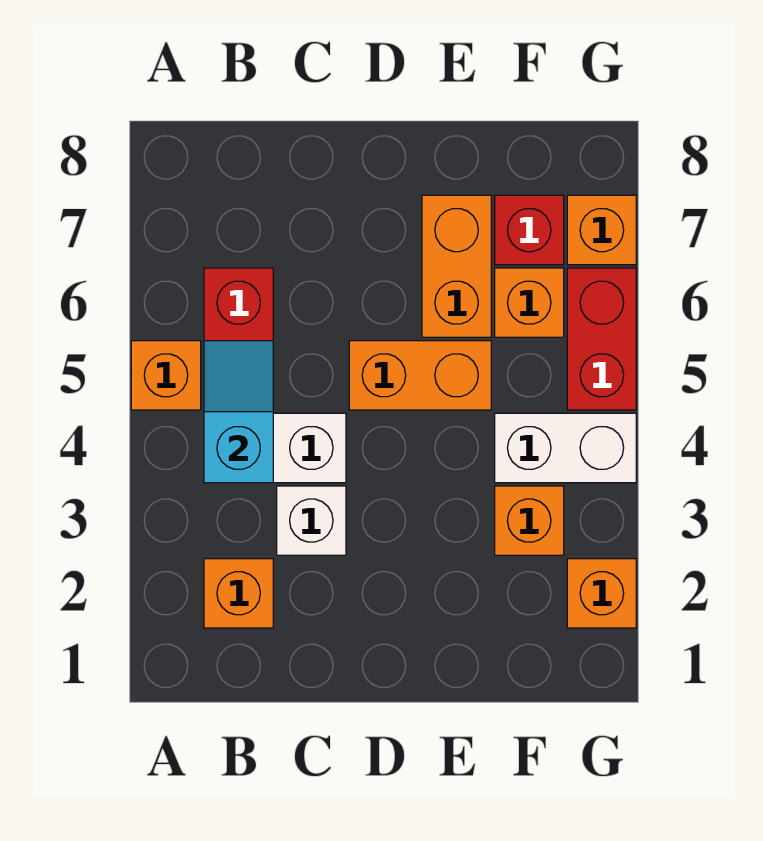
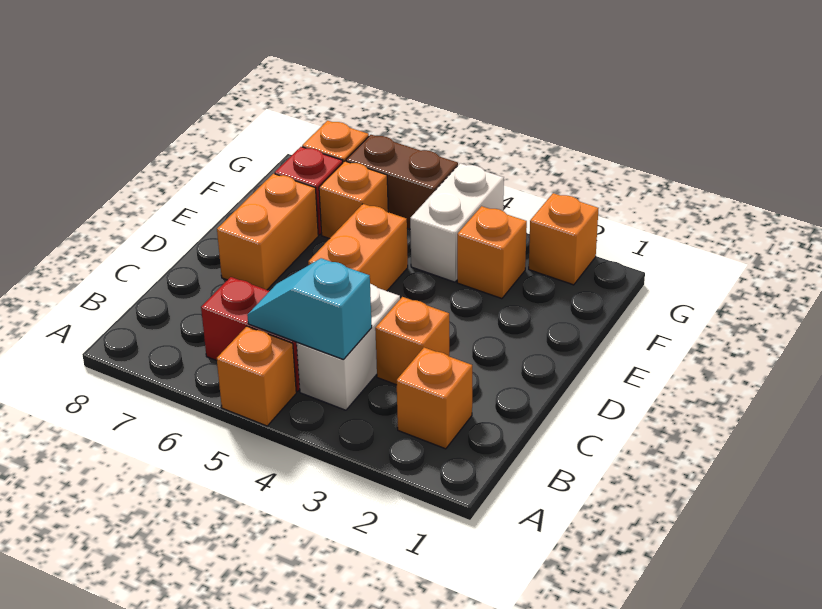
white 1x1 brick [277,486,346,555] -> orange 1x1 brick [375,297,449,385]
orange 1x2 brick [422,195,491,337] -> orange 1x2 brick turned to [217,174,318,290]
red 1x2 brick [567,268,636,410] -> brown 1x2 brick [346,135,458,229]

